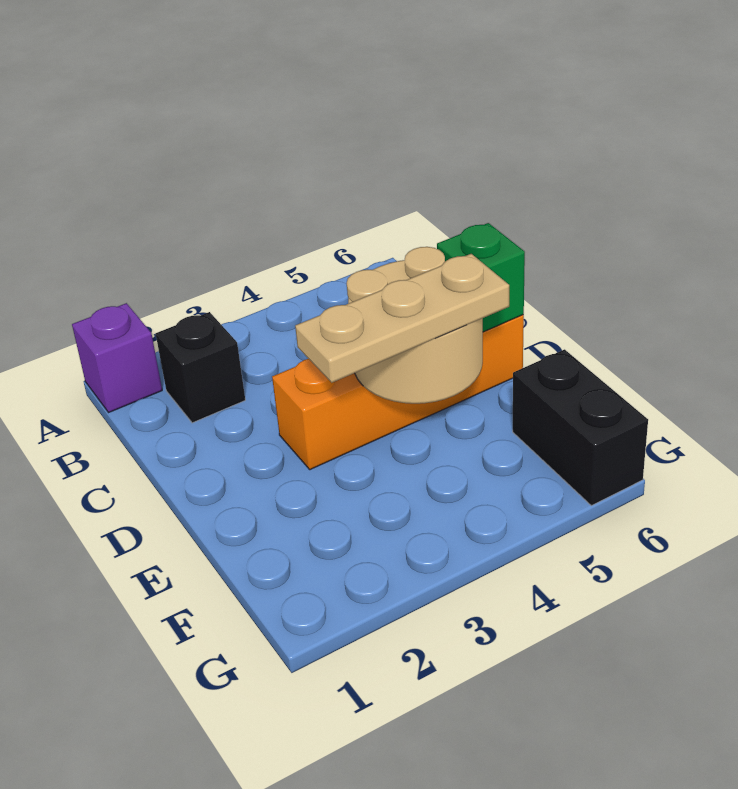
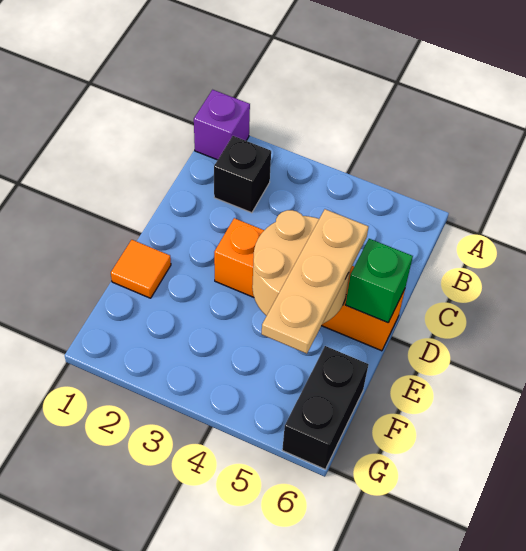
none -> orange 1x1 tile [111,240,171,298]
tan 1x3 plate [295,254,509,383] -> tan 1x3 plate turned to [262,209,368,354]

